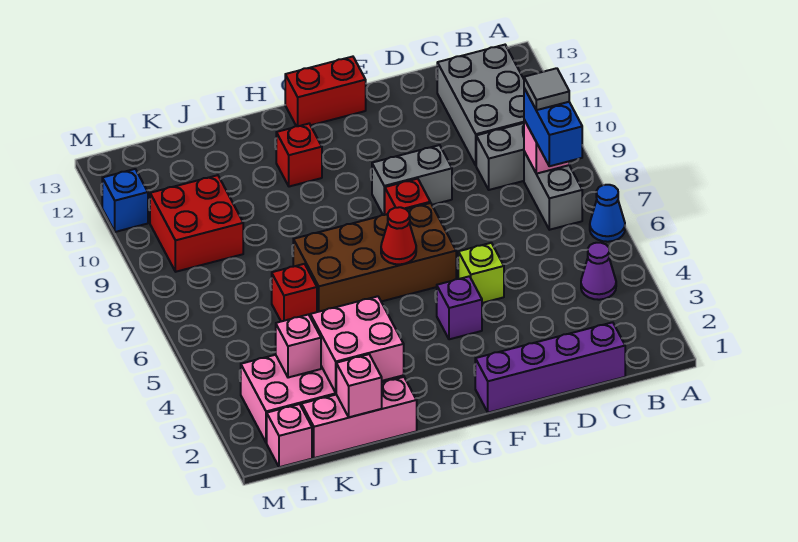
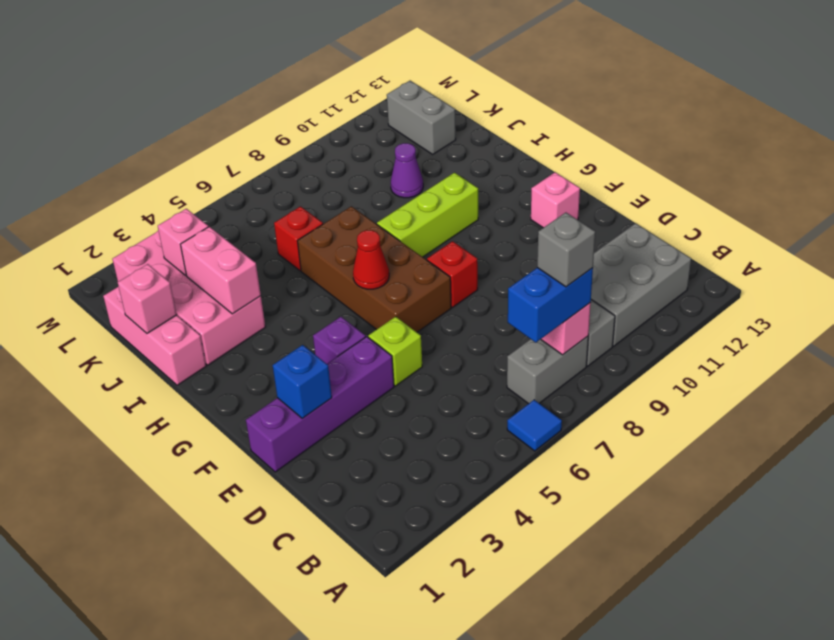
blue 1x1 cone [590,185,625,242] -> blue 1x1 tile [507,400,562,451]
purple 1x1 cone [581,243,616,300] -> purple 1x1 cone moved to [391,143,423,198]
grey 1x1 tile [524,68,569,110] -> grey 1x1 brick [537,213,595,287]
purple 1x4 brick [475,322,625,413] -> purple 1x4 brick turned to [246,337,394,472]
grey 1x2 brick [372,145,452,215] -> grey 1x2 brick moved to [387,81,456,154]
red 1x2 brick [285,57,366,126] -> none
none -> lime 1x3 brick [377,173,478,257]
red 1x1 brick [276,124,322,187] -> none
pink 2x2 brick [310,296,404,392] -> pink 1x2 brick [181,227,261,314]
red 2x2 brick [150,175,243,272] -> none
pink 1x1 brick [267,404,312,467] -> pink 1x1 brick moved to [531,172,580,228]
blue 1x1 brick [102,169,148,232] -> blue 1x1 brick moved to [273,345,332,418]

